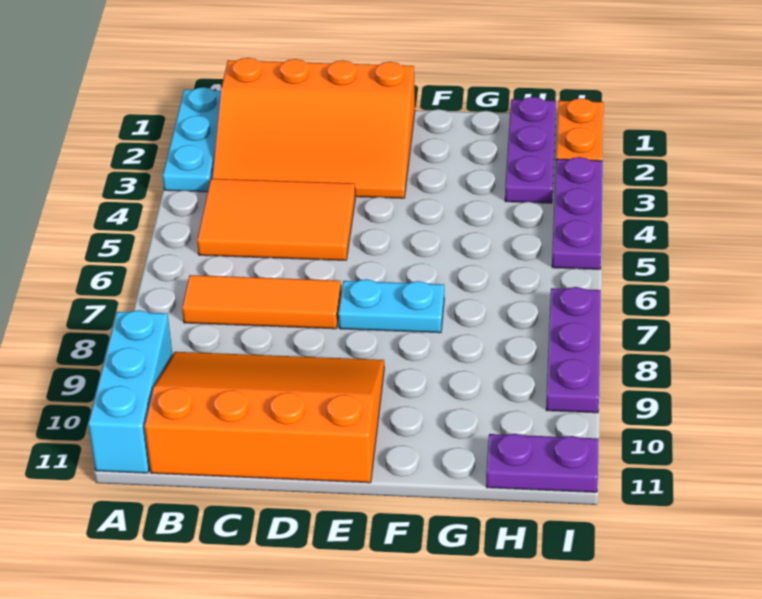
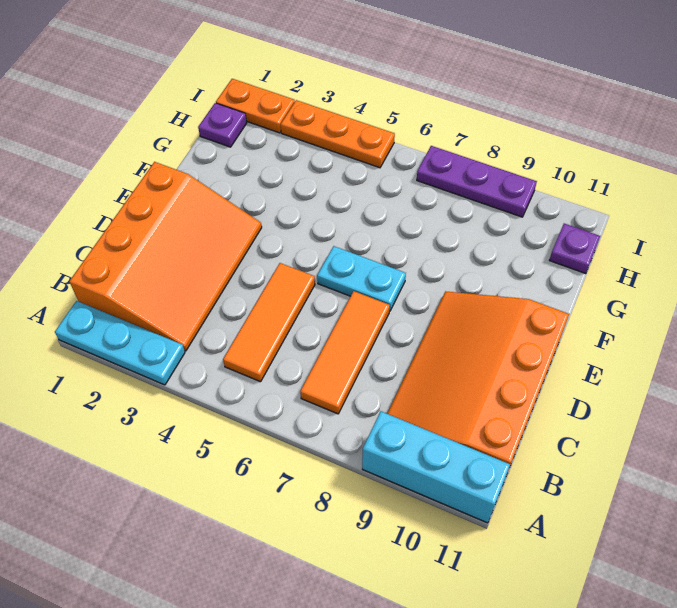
orange 2x3 tile [197,179,355,260] -> orange 1x3 tile [223,263,315,382]
cyan 1x2 plate [338,279,444,333] -> cyan 1x2 plate turned to [317,246,406,311]
purple 1x3 plate [505,97,556,203] -> purple 1x1 plate [198,103,247,147]
purple 1x2 plate [486,434,599,492] -> purple 1x1 plate [549,224,600,274]
purple 1x3 plate [552,157,603,269] -> orange 1x3 plate [281,100,395,168]

